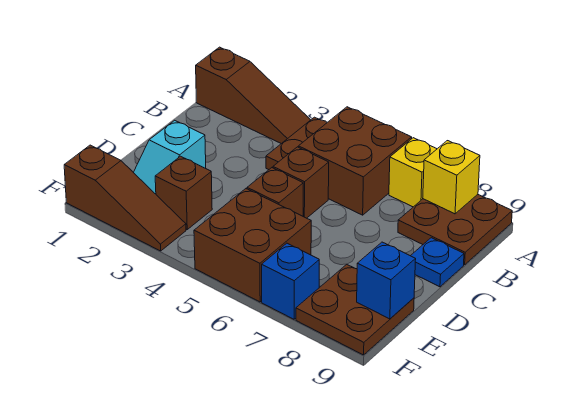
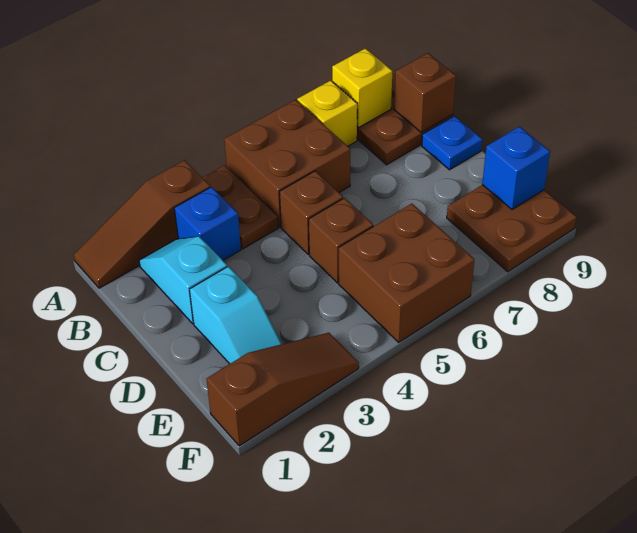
brown 1x3 slope [196,47,310,144] -> brown 1x3 slope turned to [74,160,210,288]
none -> cyan 1x2 slope [139,236,227,324]
brown 1x1 brick [155,156,212,229] -> brown 1x1 brick moved to [394,53,456,133]
blue 1x1 brick [262,243,319,319] -> blue 1x1 brick moved to [174,187,241,260]

